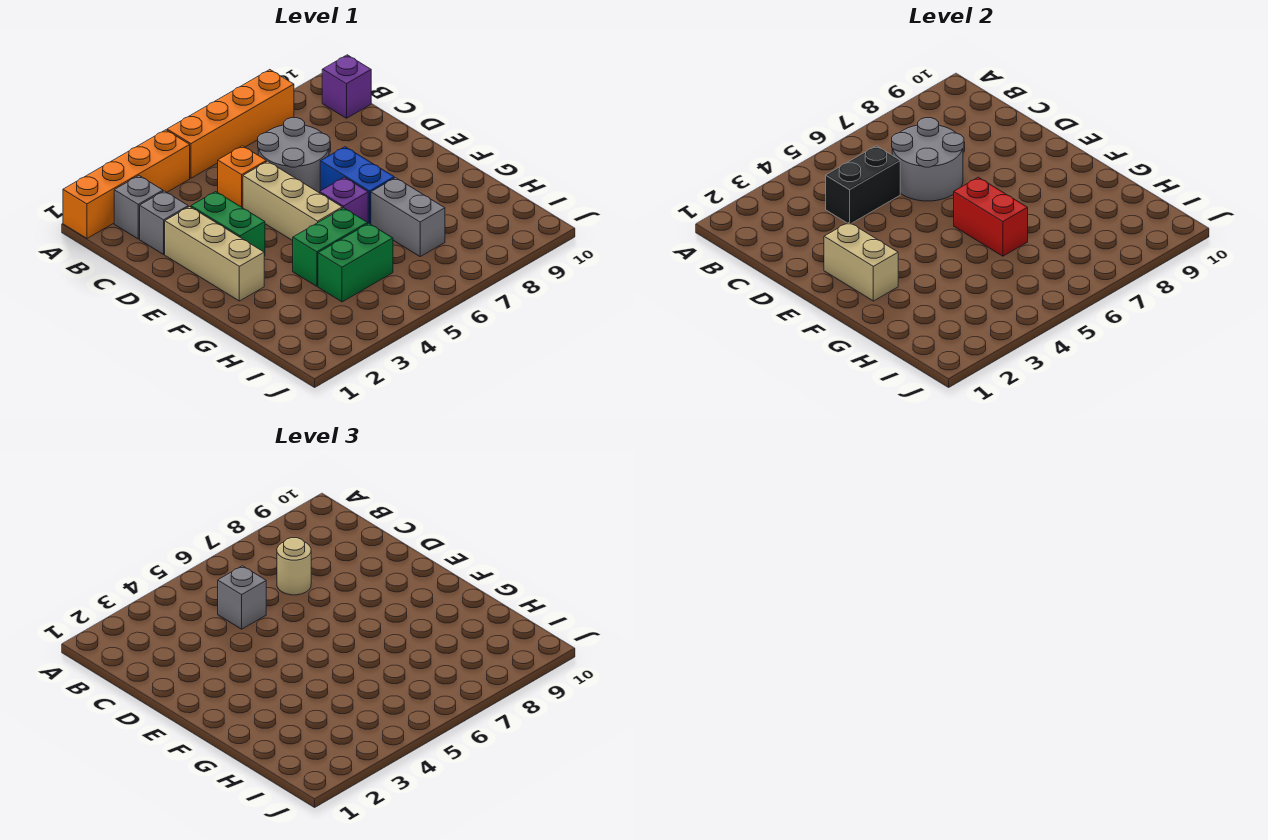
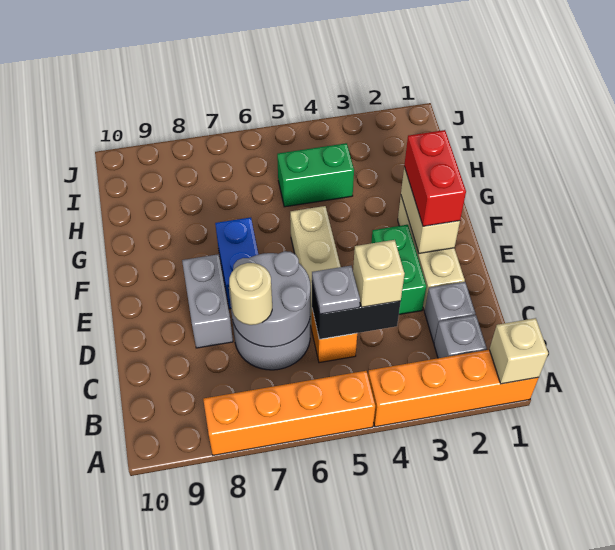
none -> tan 1x1 brick [489,318,548,384]
purple 1x1 brick [322,55,371,118] -> none
none -> tan 1x1 brick [353,240,405,307]
grey 1x1 brick [218,566,266,629] -> grey 1x1 plate [312,266,360,314]
purple 1x1 brick [320,177,368,223] -> none
red 1x2 brick [954,177,1028,256] -> red 1x2 brick moved to [404,130,466,226]
green 1x2 brick [293,208,368,286] -> none
grey 1x2 brick [371,178,445,257] -> grey 1x2 brick moved to [182,254,233,348]

